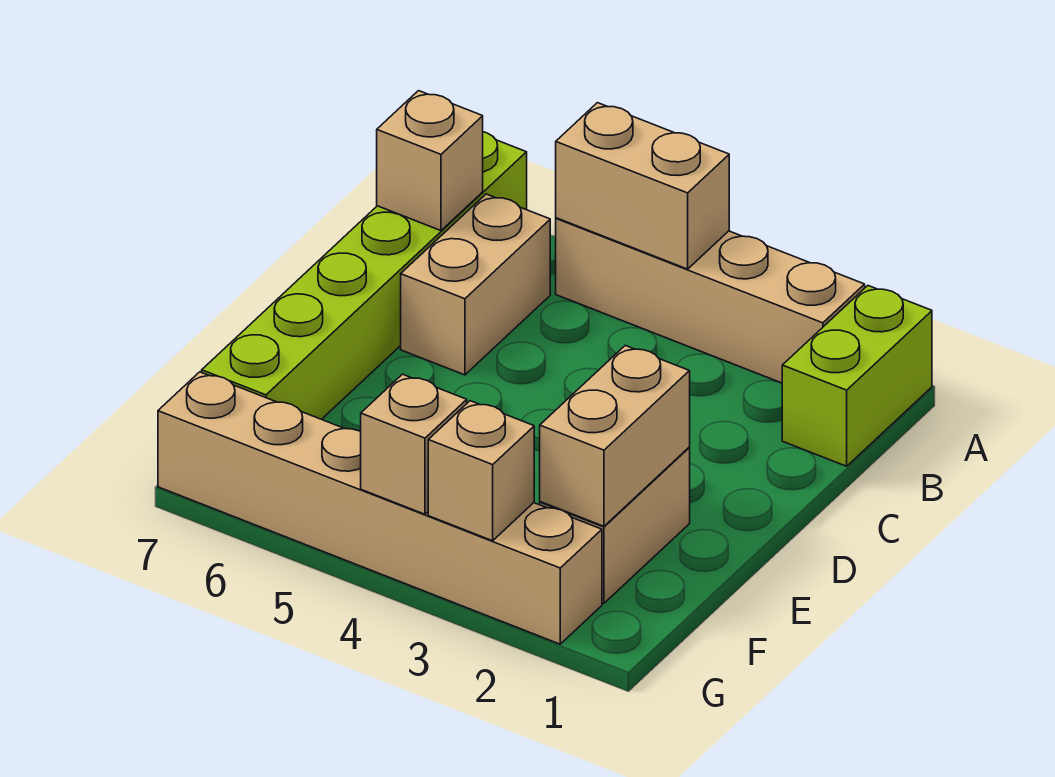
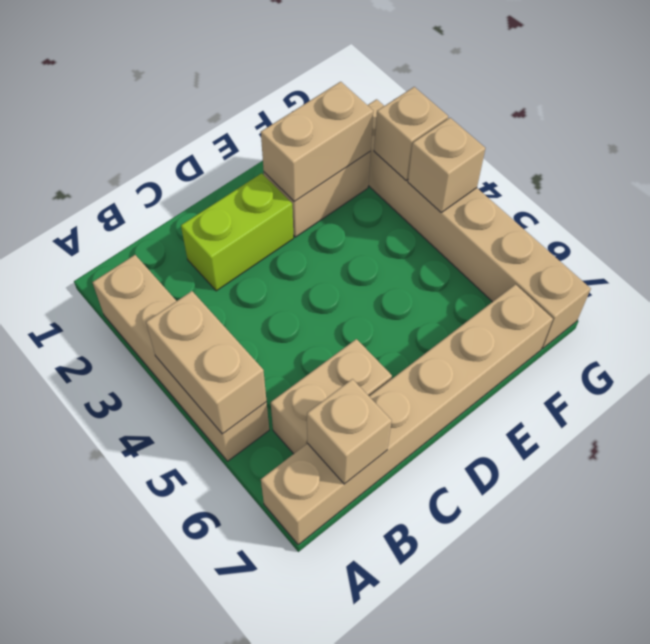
lime 1x2 brick [782,286,932,466] -> lime 1x2 brick moved to [181,173,294,291]
lime 1x6 brick [202,132,527,419] -> tan 1x6 brick [261,285,553,545]

